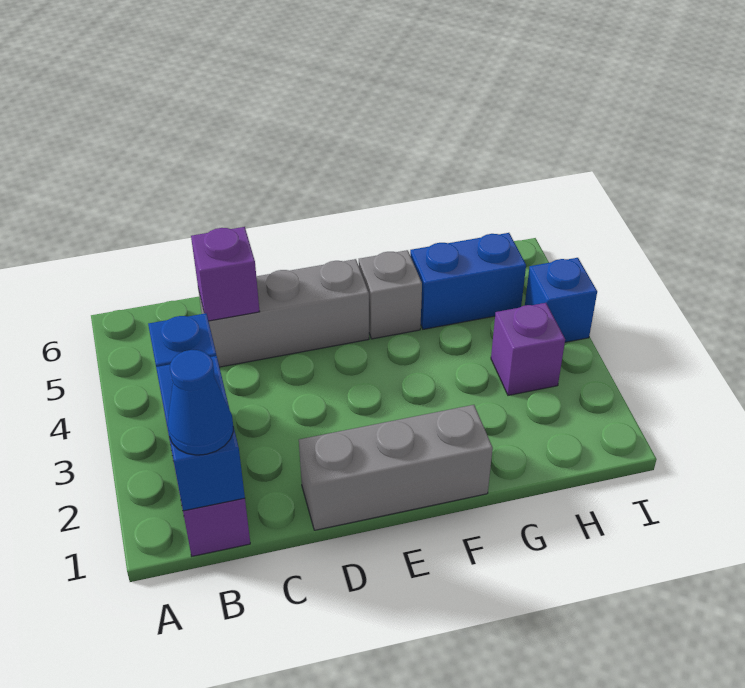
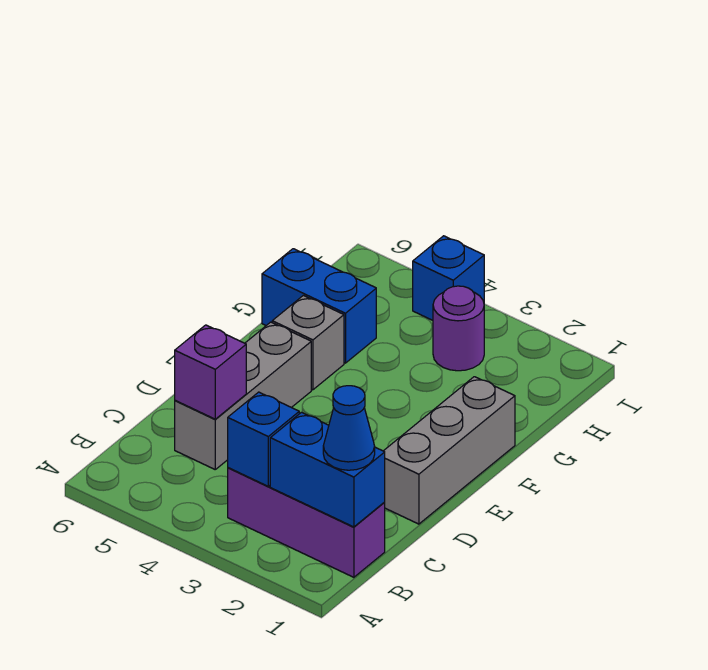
blue 1x2 brick [410,233,526,329] -> blue 1x2 brick turned to [262,249,376,363]
purple 1x1 brick [491,303,565,395] -> purple 1x1 round brick [433,286,484,371]

